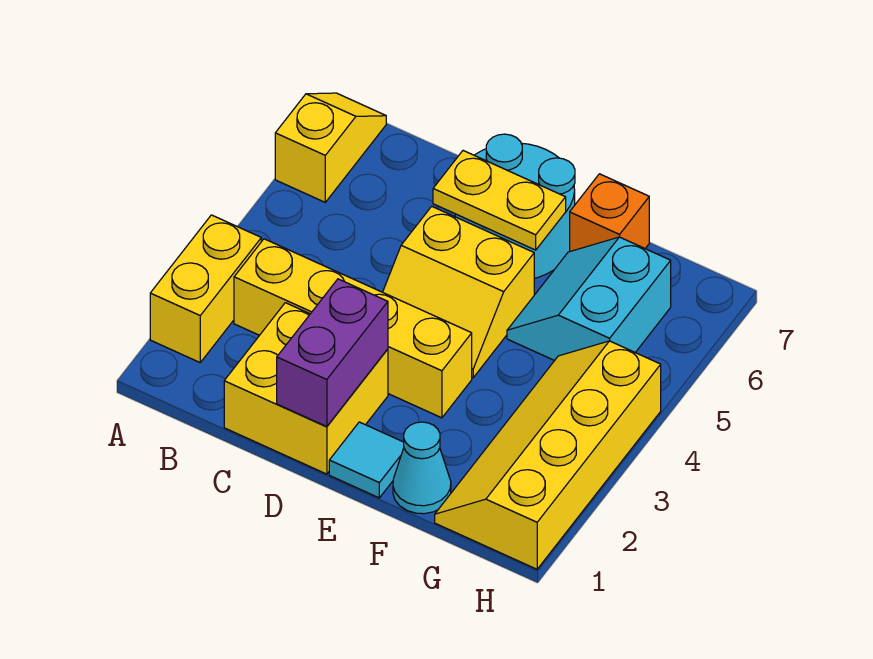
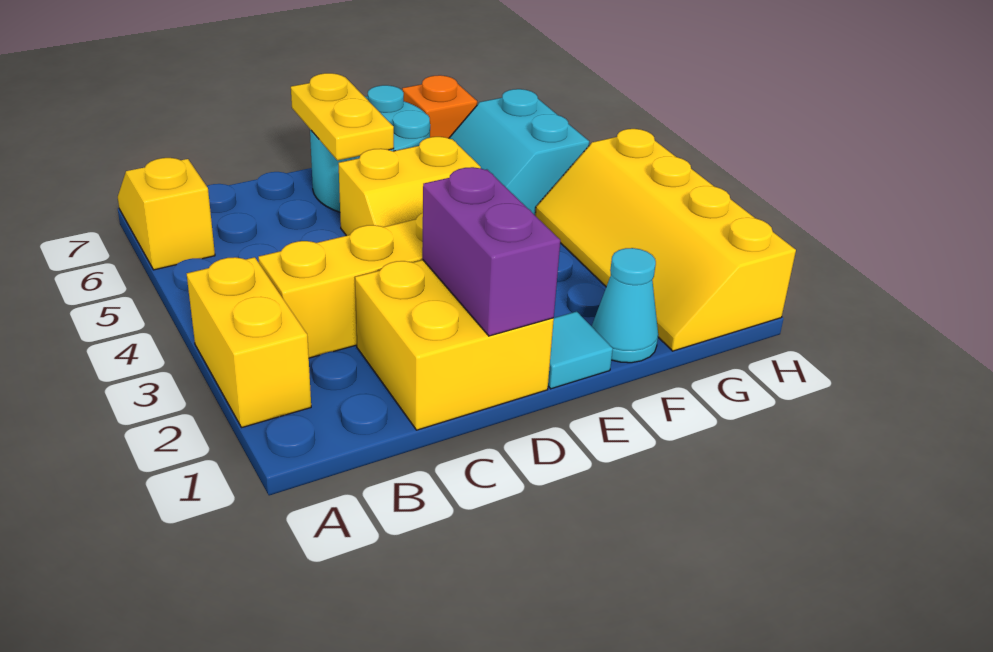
yellow 1x2 plate [433,151,566,250] -> yellow 1x2 plate turned to [291,73,394,160]

